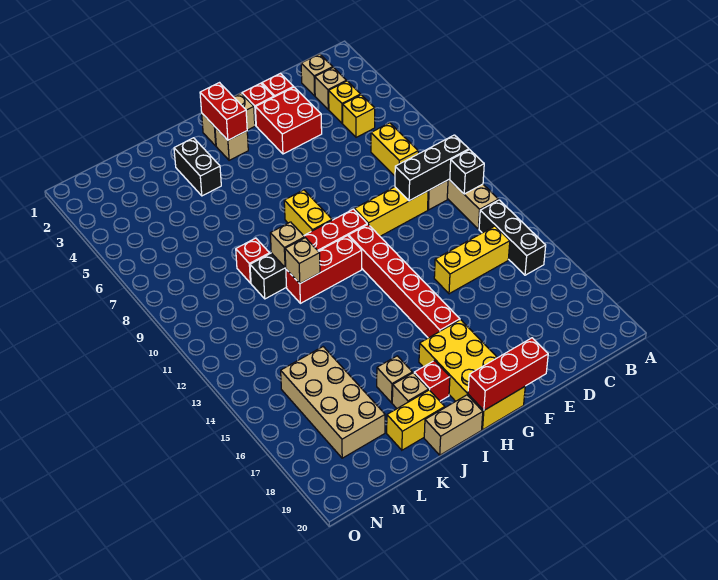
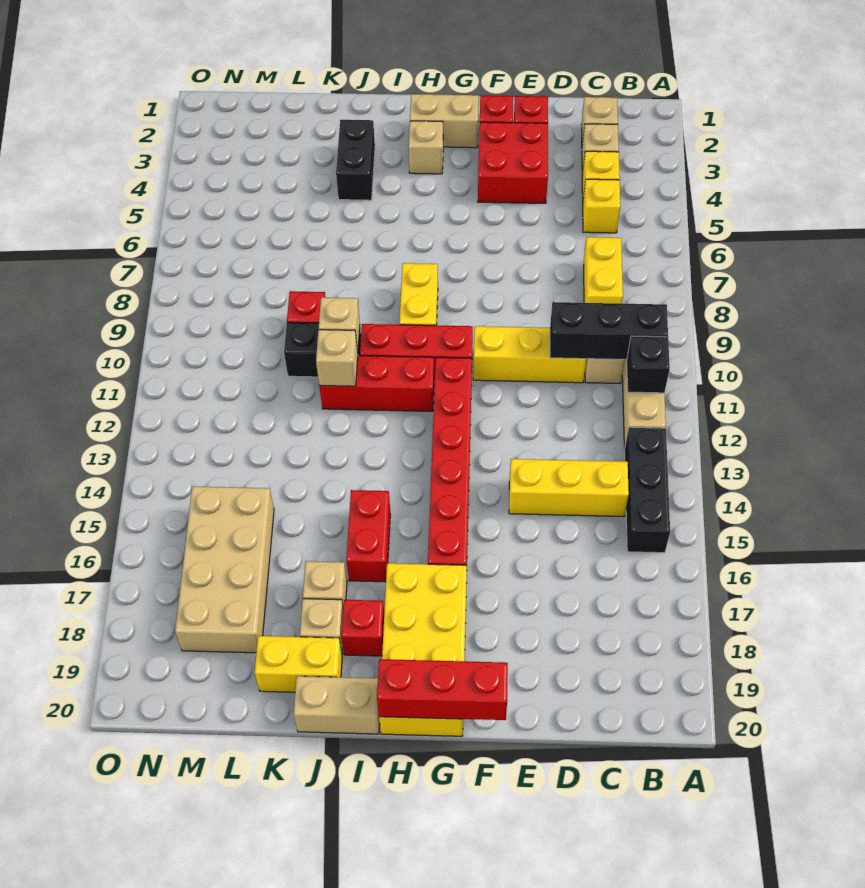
red 1x2 brick [200,83,247,140] -> red 1x2 brick moved to [346,490,390,582]

